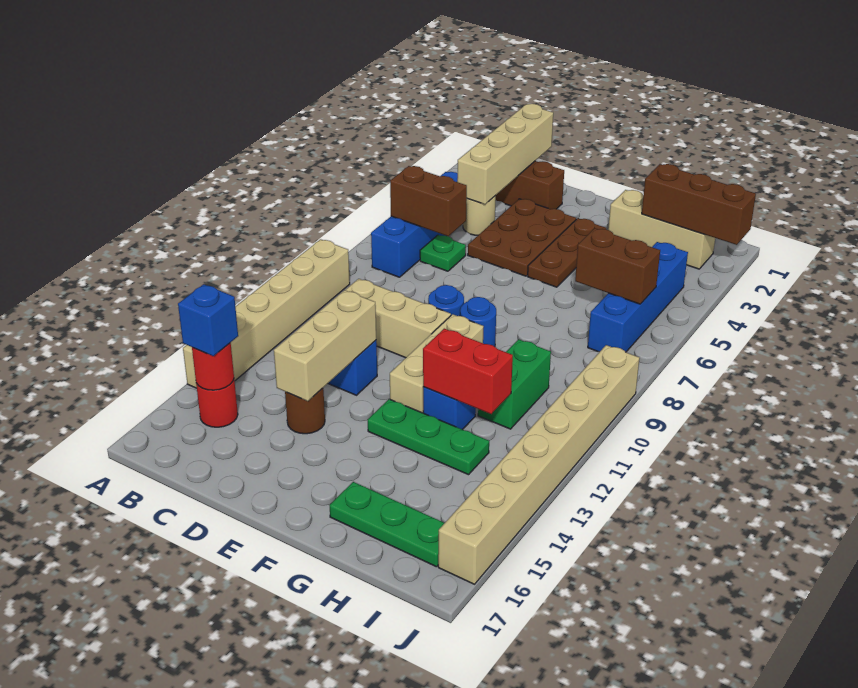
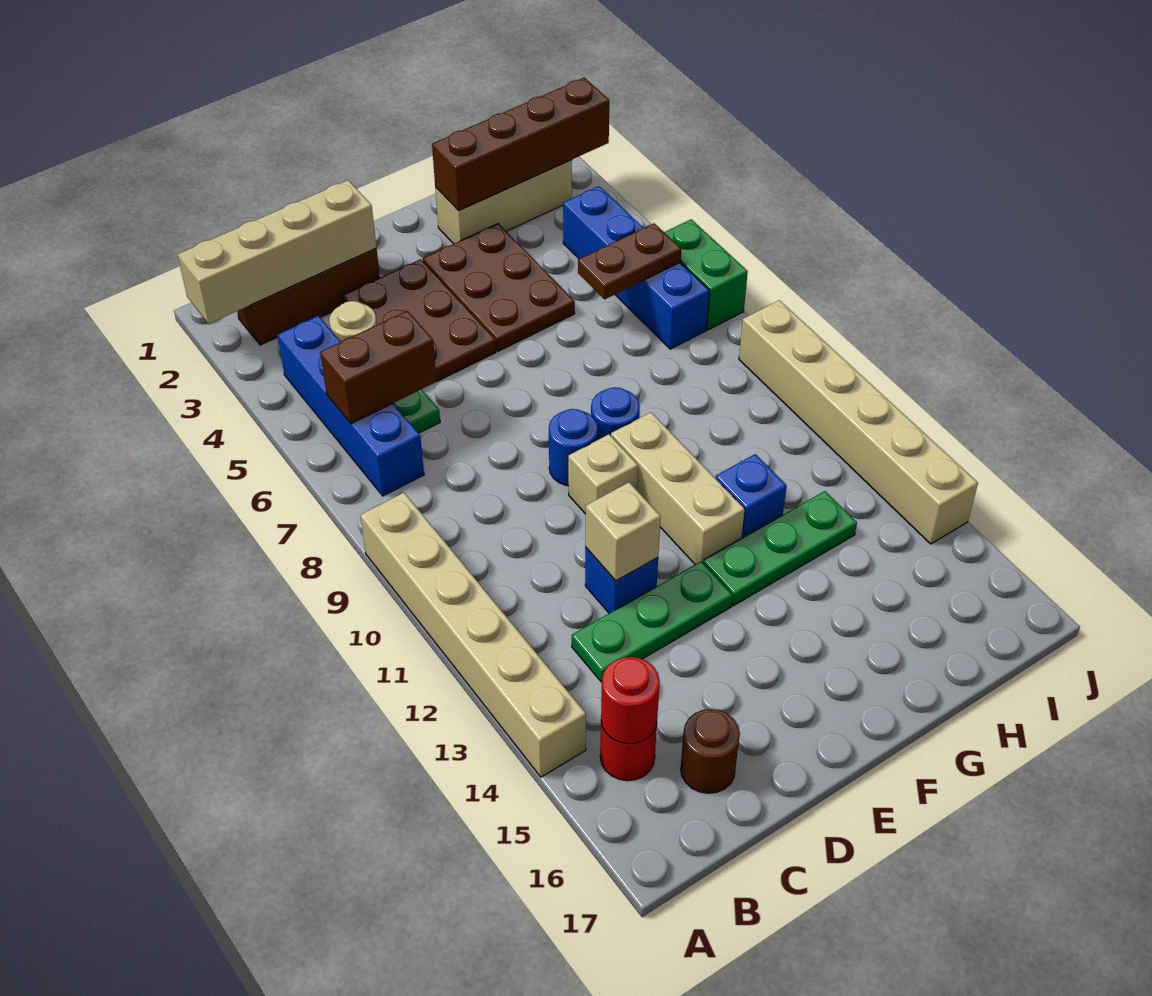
blue 1x1 brick [178,284,238,356] -> none
tan 1x4 brick [457,104,553,204] -> tan 1x4 brick turned to [178,180,376,324]
tan 1x3 brick [346,279,451,358] -> tan 1x1 brick [568,434,638,514]
tan 1x3 brick [274,290,376,401] -> tan 1x1 brick [585,482,661,581]
brown 1x1 round brick [285,388,325,434] -> brown 1x1 round brick moved to [681,709,740,793]
brown 1x3 plate [528,218,606,287] -> brown 2x3 plate [423,224,575,351]
red 1x2 brick [423,329,513,414] -> none
green 1x3 plate [329,482,444,567] -> green 1x3 plate moved to [572,561,733,682]
brown 1x3 brick [642,164,756,245] -> brown 1x4 brick [432,78,609,211]
brown 1x2 brick [575,228,660,304] -> brown 1x2 plate [578,223,681,299]
green 1x2 brick [478,339,551,429] -> green 1x2 brick moved to [664,219,748,330]
tan 1x8 brick [438,345,639,584] -> tan 1x6 brick [739,300,978,544]

